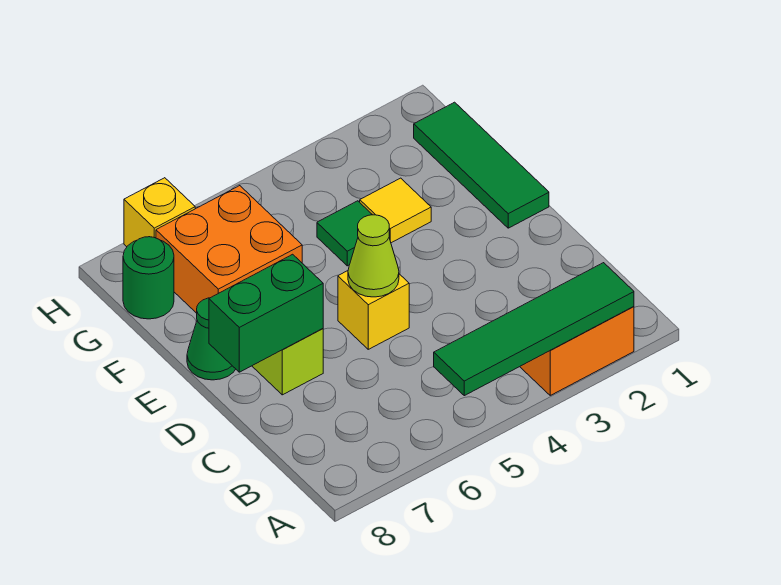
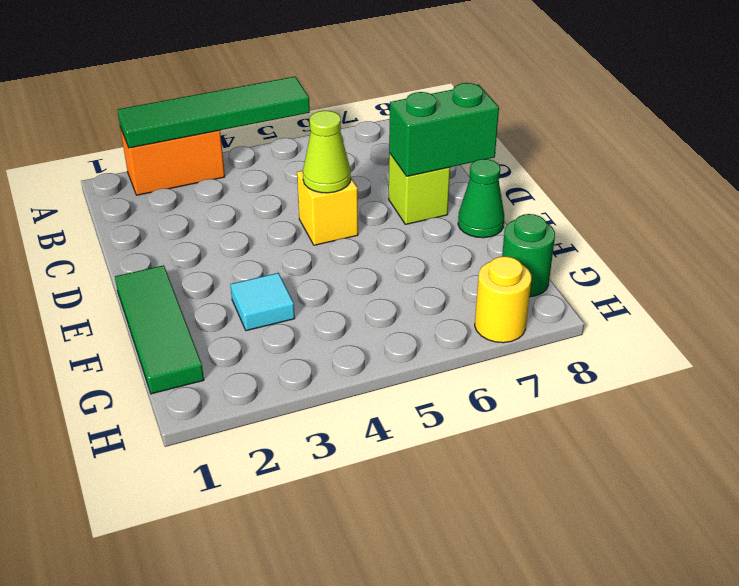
yellow 1x1 tile [360,178,431,243] -> cyan 1x1 tile [231,273,295,331]
green 1x1 tile [317,201,372,266] -> none
orange 2x2 brick [156,186,302,313] -> none
yellow 1x1 brick [124,178,195,247] -> yellow 1x1 round brick [475,256,531,343]

